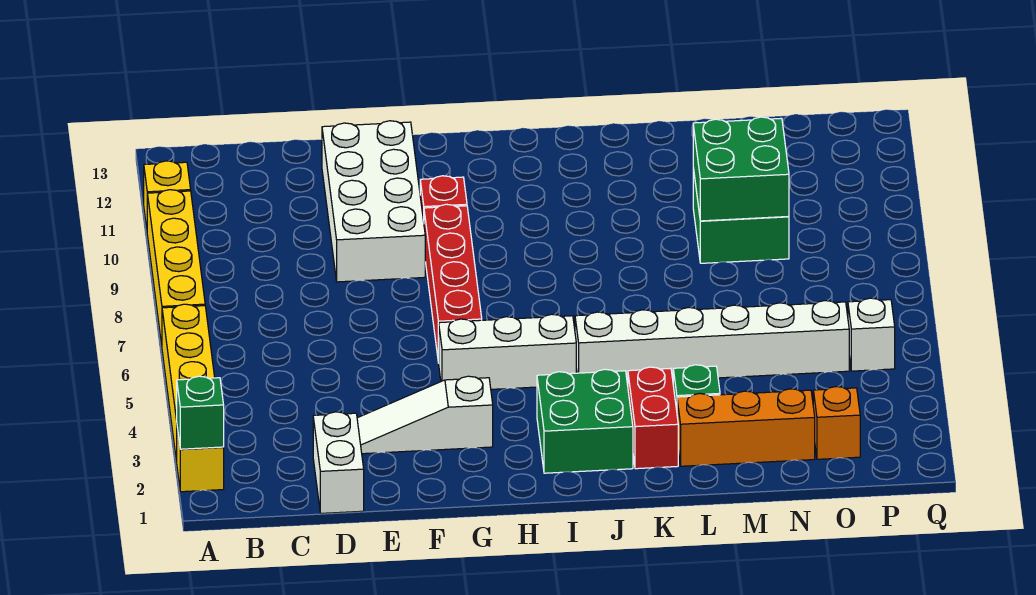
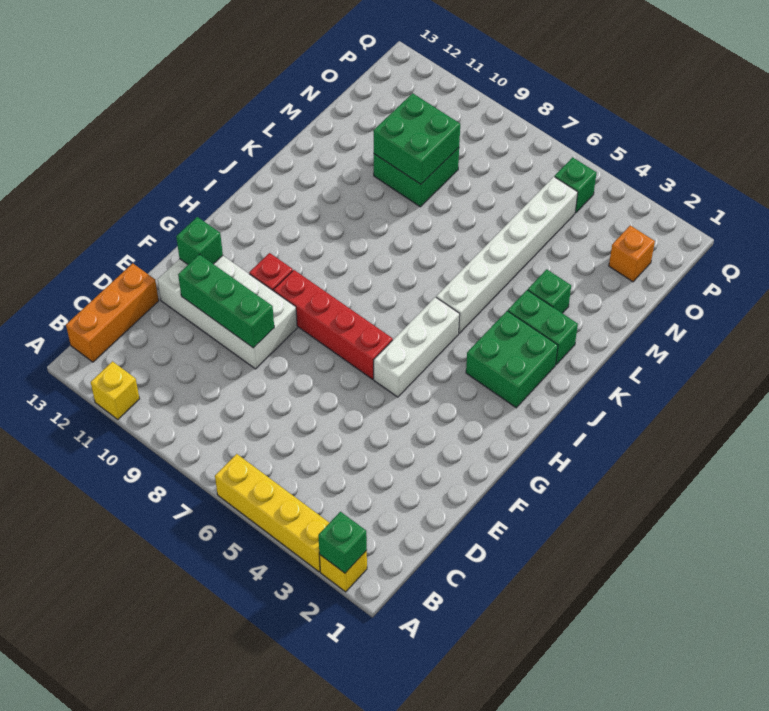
yellow 1x4 brick [147,190,205,345] -> none
white 1x2 brick [313,412,364,513] -> none
white 1x3 slope [357,376,493,454] -> none
none -> green 1x3 brick [178,254,274,348]
none -> green 1x1 brick [176,217,223,264]
red 1x2 brick [628,367,678,469] -> green 1x2 brick [508,290,578,365]
orange 1x3 brick [677,389,815,466] -> orange 1x3 brick moved to [66,263,159,362]
white 1x1 brick [848,298,895,371] -> green 1x1 brick [555,157,597,213]

